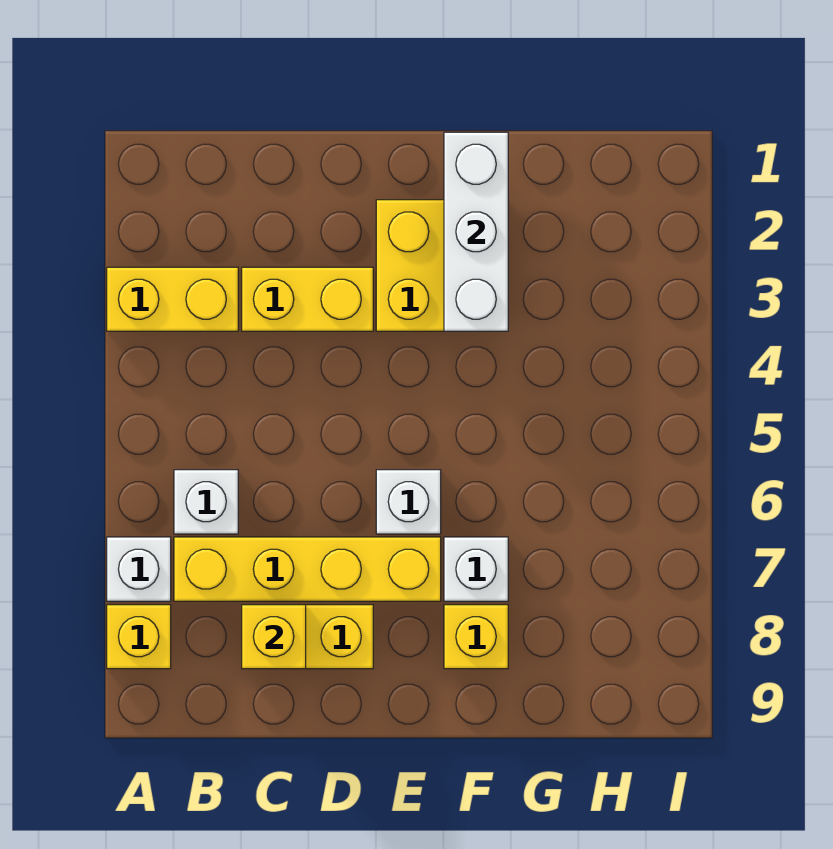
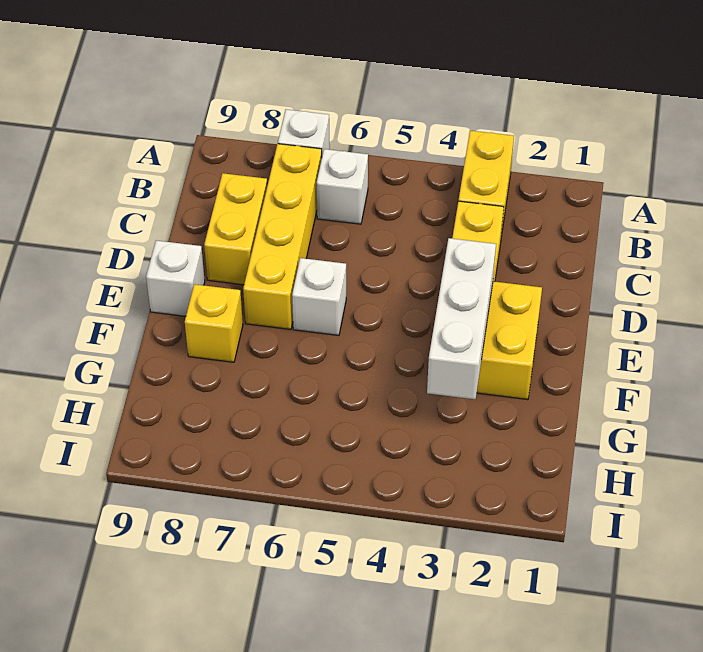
yellow 1x1 brick [107,605,171,669] -> none
yellow 1x1 brick [242,605,306,669] -> none
white 1x3 brick [444,132,508,331] -> white 1x3 brick turned to [427,238,496,399]
white 1x1 brick [444,537,508,601] -> white 1x1 brick moved to [146,241,205,316]

